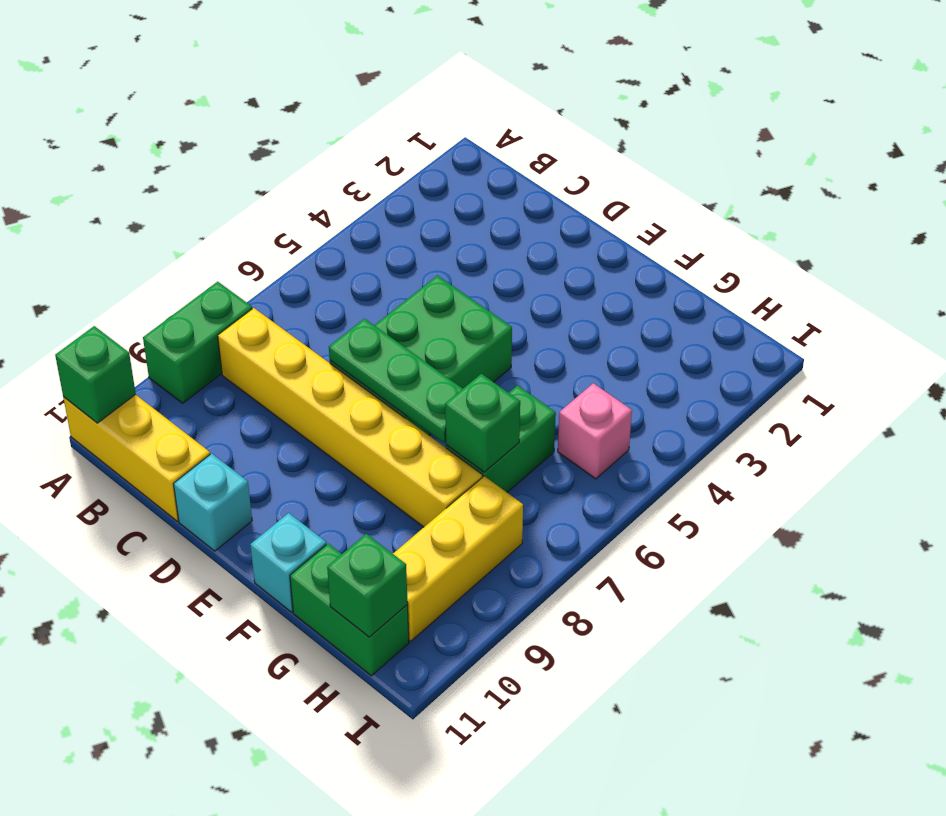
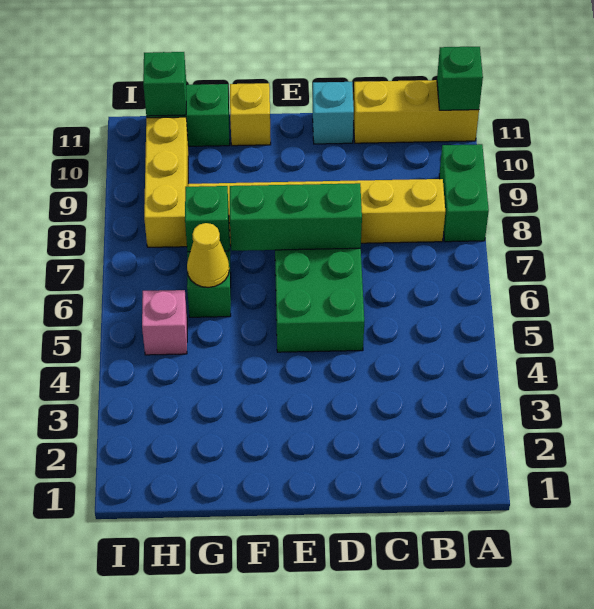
green 1x3 plate [329,319,463,443] -> green 1x3 brick [230,183,362,251]
cyan 1x1 brick [250,513,326,612] -> yellow 1x1 brick [230,83,271,146]
none -> yellow 1x1 cone [187,223,229,287]

